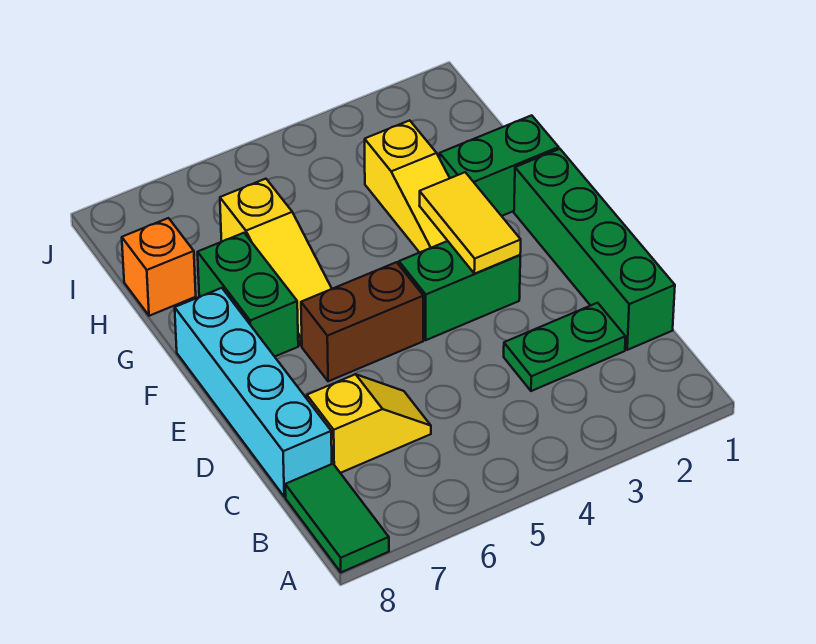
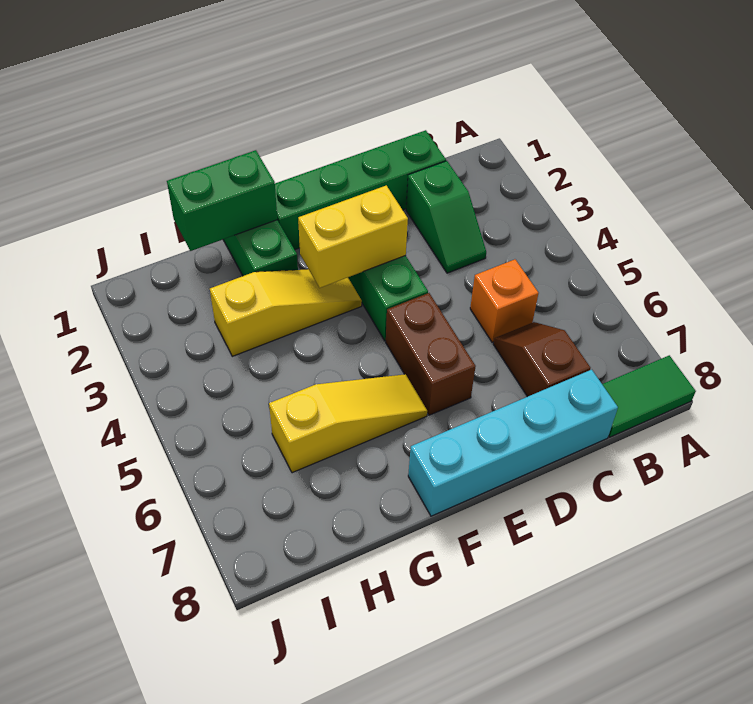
green 1x2 plate [504,303,626,391] -> green 1x2 slope [406,161,486,273]
yellow 1x2 slope [307,374,431,473] -> brown 1x2 slope [493,322,590,397]
yellow 1x2 tile [419,172,521,274] -> yellow 1x2 brick [298,185,408,288]
green 1x2 brick [198,233,298,357] -> green 1x2 brick moved to [167,150,277,251]
orange 1x1 brick [122,218,196,316] -> orange 1x1 brick moved to [470,259,538,342]

